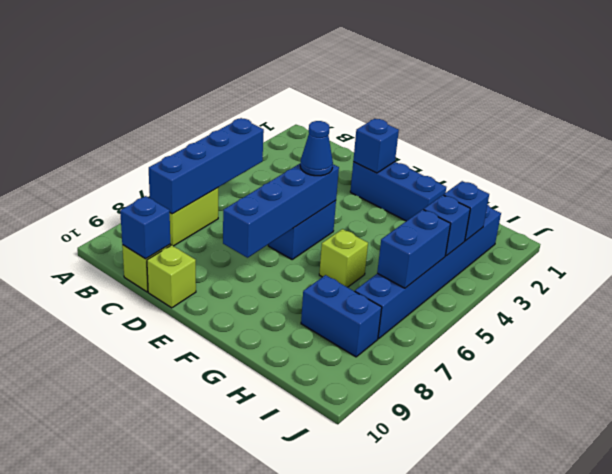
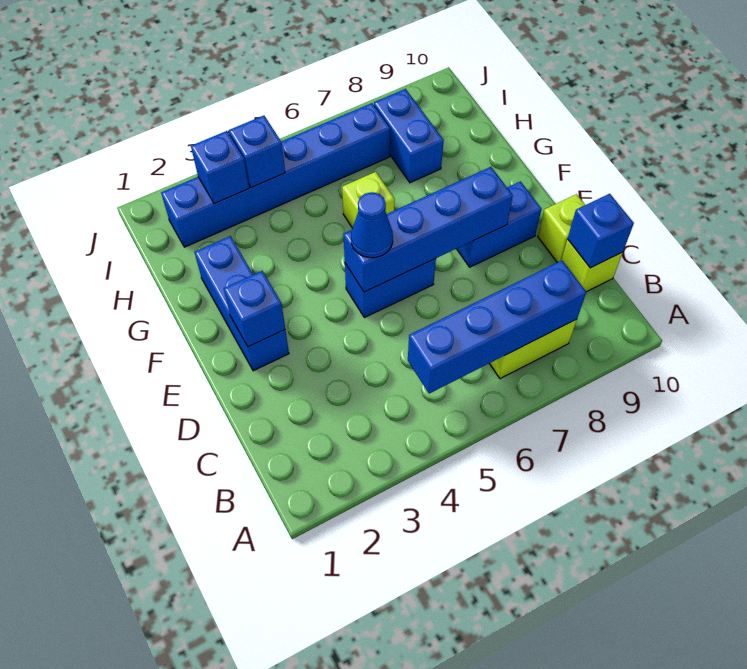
blue 1x2 brick [377,210,450,288] -> blue 1x2 brick moved to [457,181,542,267]

